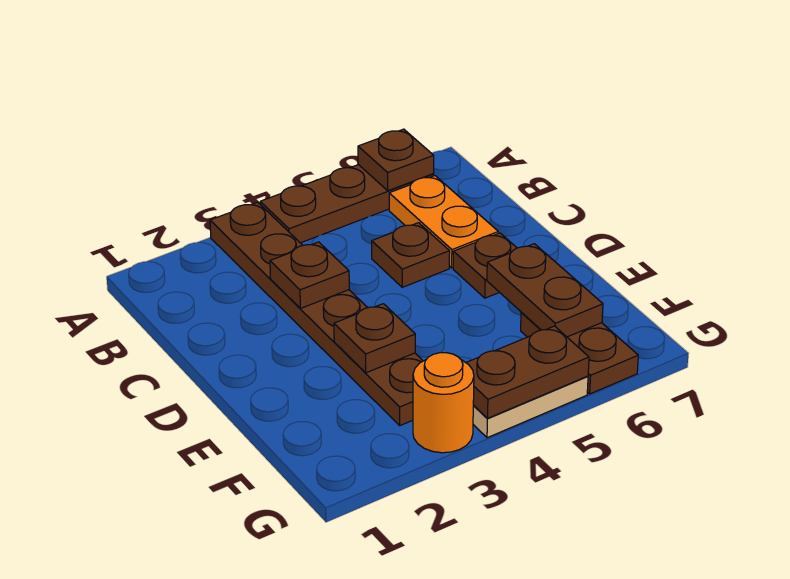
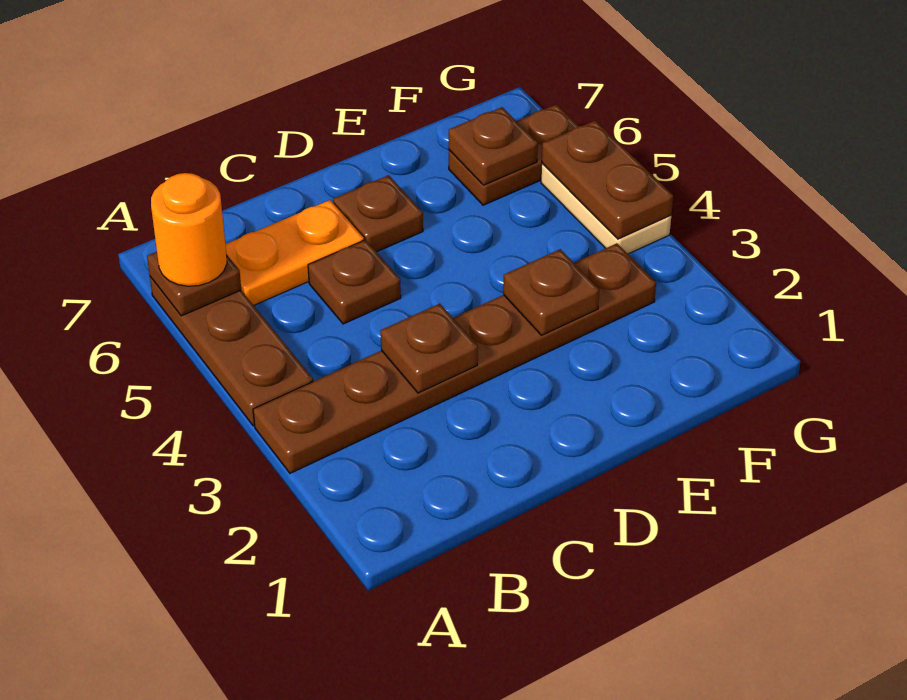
brown 1x2 plate [487,244,603,337] -> brown 1x1 plate [449,107,538,185]
orange 1x1 round brick [413,353,474,453] -> orange 1x1 round brick moved to [151,173,227,286]

